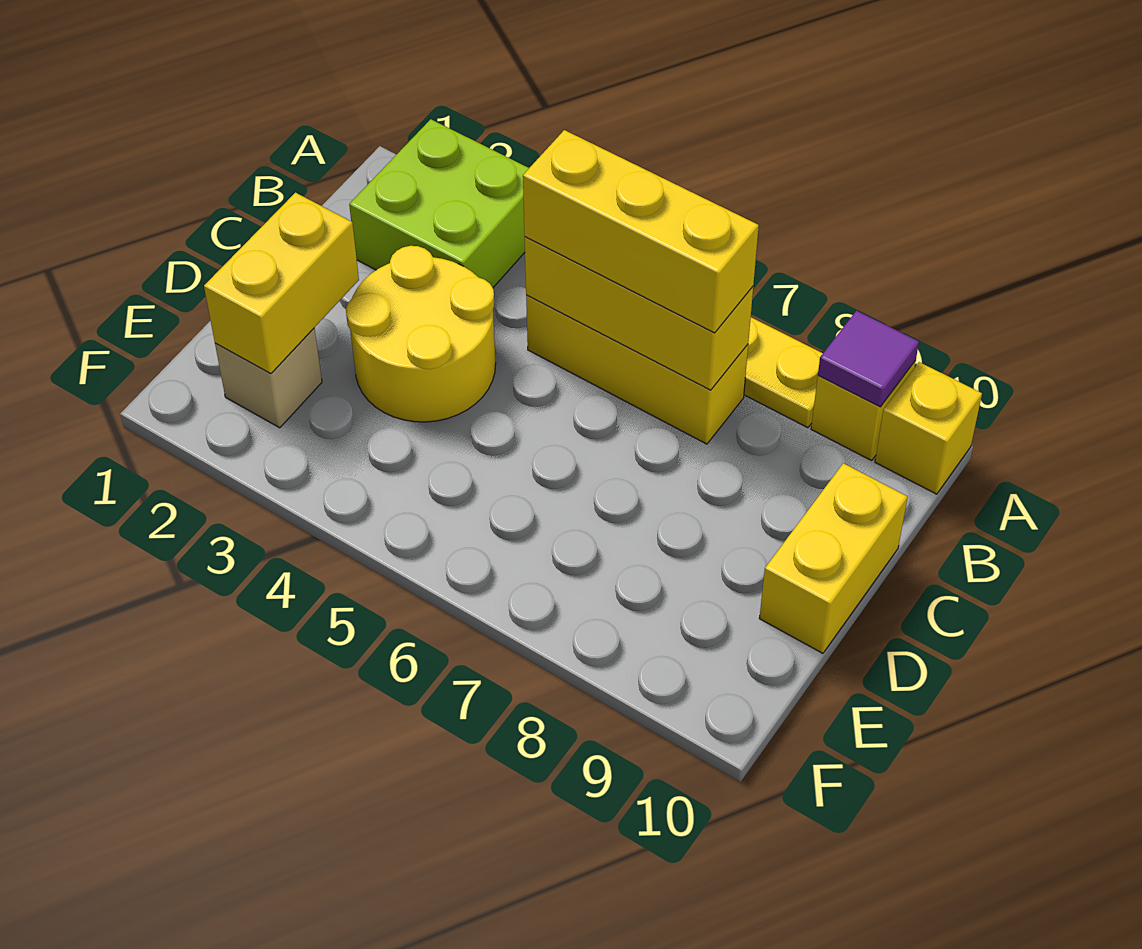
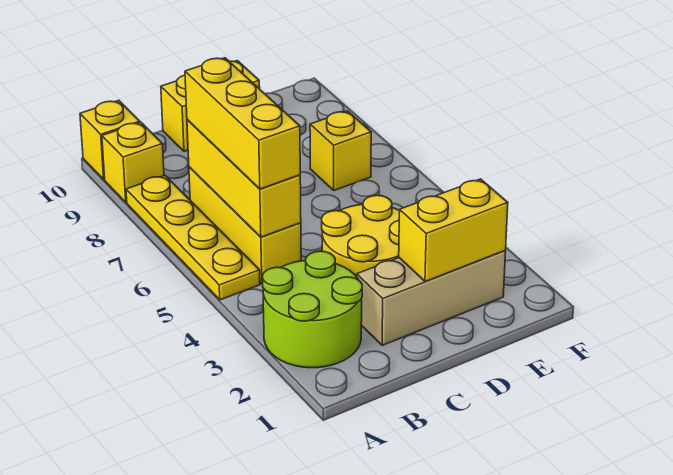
lime 2x2 brick [349,119,529,287] -> lime 2x2 round brick [263,251,362,368]
purple 1x1 tile [818,311,919,407] -> none
tan 1x1 brick [215,328,322,428] -> tan 1x3 brick [357,251,506,345]
none -> yellow 1x1 brick [310,111,371,190]

